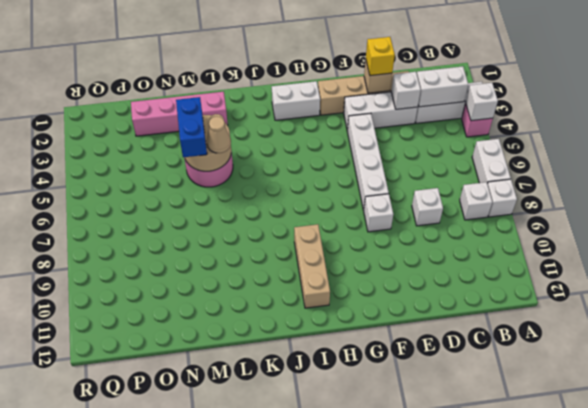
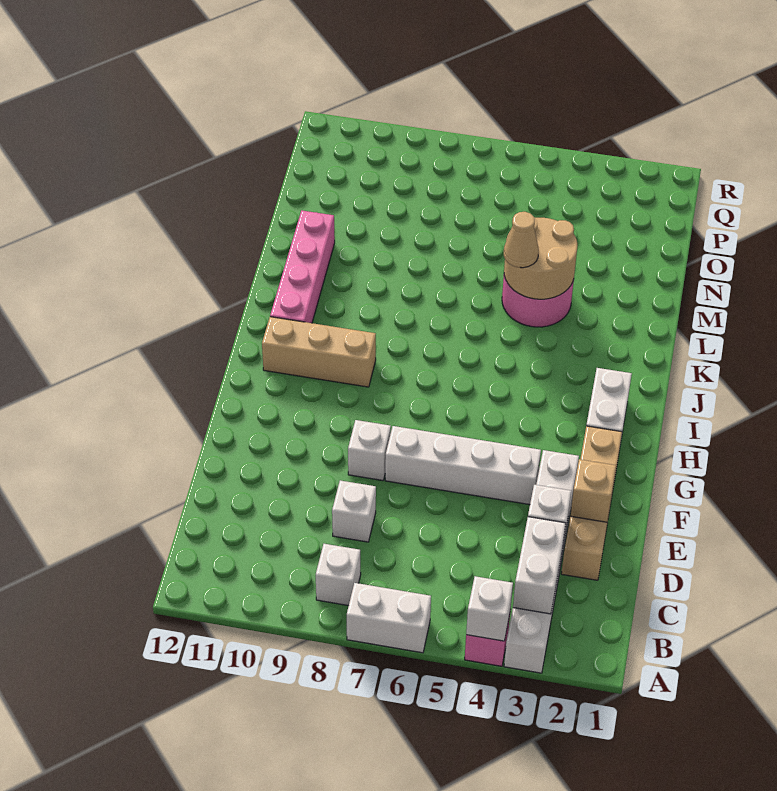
white 1x1 brick [487,179,517,217] -> none
yellow 1x1 brick [366,37,395,76] -> none
pink 1x4 brick [131,92,228,136] -> pink 1x4 brick moved to [270,210,335,323]
blue 1x2 brick [176,97,207,158] -> none

